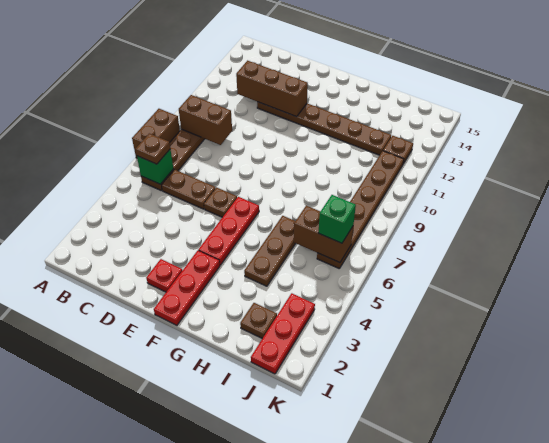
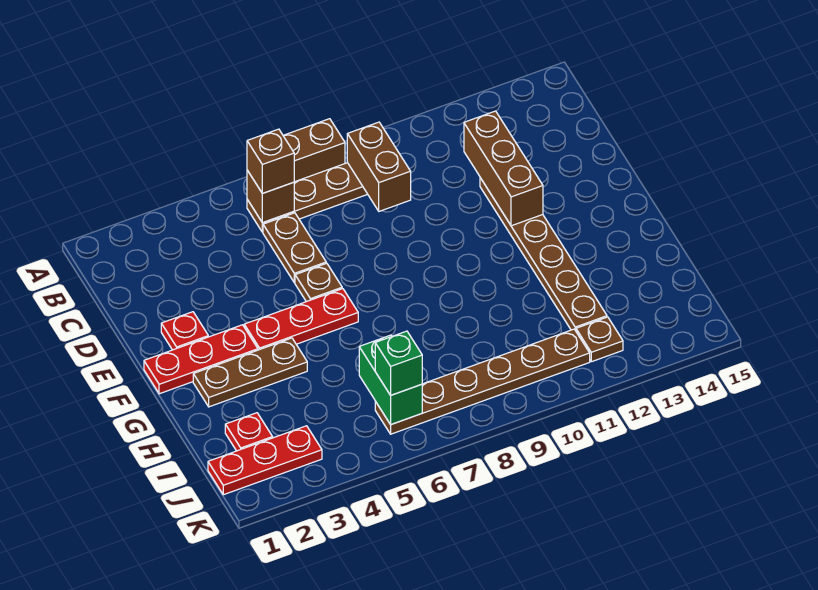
green 1x1 brick [137,149,173,184] -> brown 1x1 brick [247,170,294,223]
brown 1x1 plate [136,133,170,164] -> brown 1x1 brick [247,129,294,193]
brown 1x3 plate [244,216,296,286] -> brown 1x3 plate moved to [193,338,307,407]
brown 1x1 plate [240,303,277,338] -> red 1x1 plate [225,413,273,451]
brown 1x2 brick [294,206,353,263] -> green 1x2 brick [359,335,422,424]

